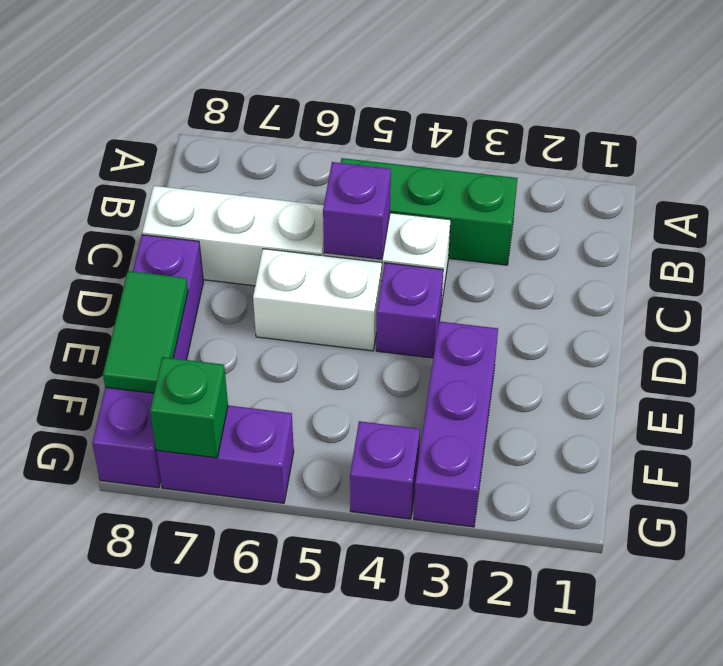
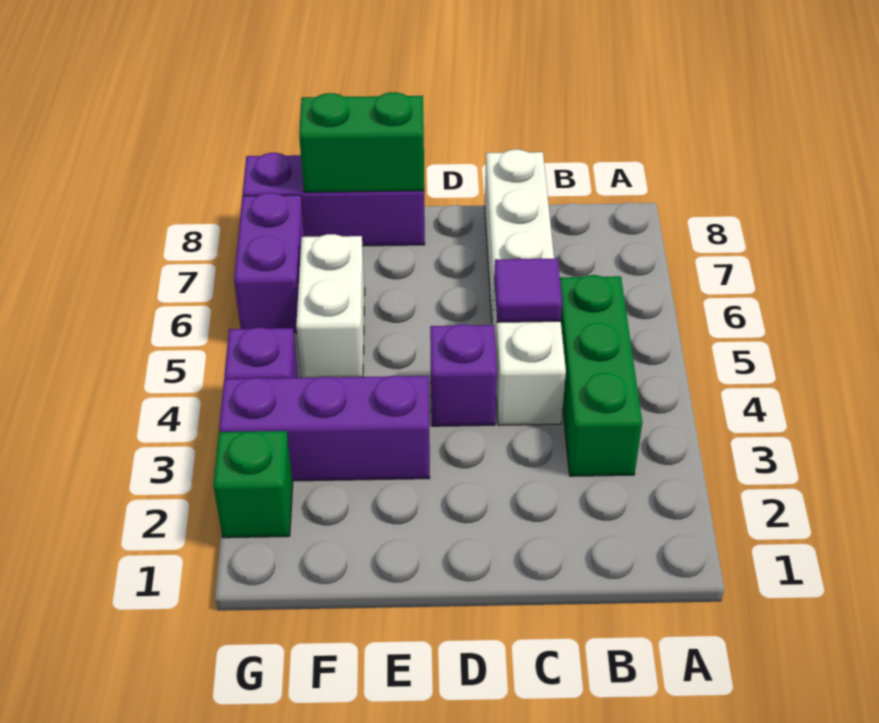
purple 1x1 brick [323,162,391,260] -> purple 1x1 tile [494,258,562,322]
white 1x2 brick [253,249,382,351] -> white 1x2 brick moved to [296,234,365,378]
purple 1x4 brick [92,235,203,488] -> purple 1x3 brick [243,153,425,246]
green 1x2 tile [103,271,188,393] -> green 1x2 brick [299,92,424,192]
green 1x1 brick [150,357,228,458] -> green 1x1 brick moved to [213,431,293,538]

